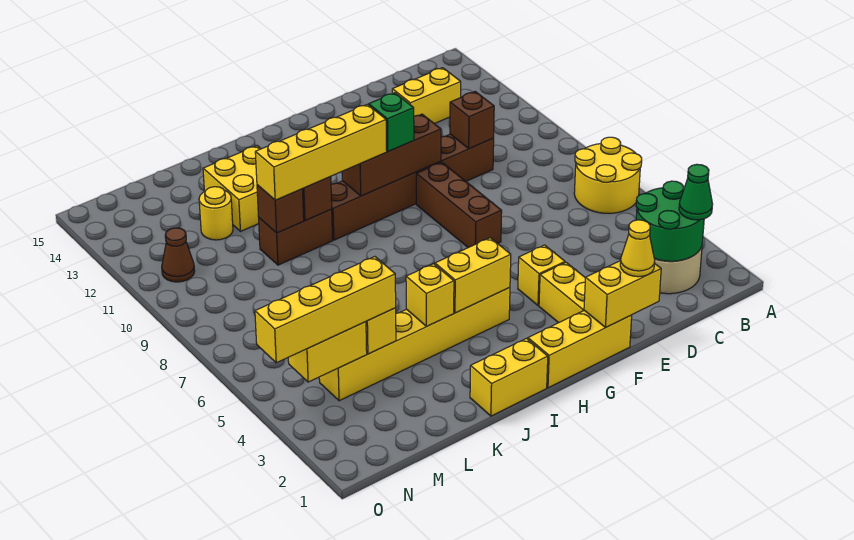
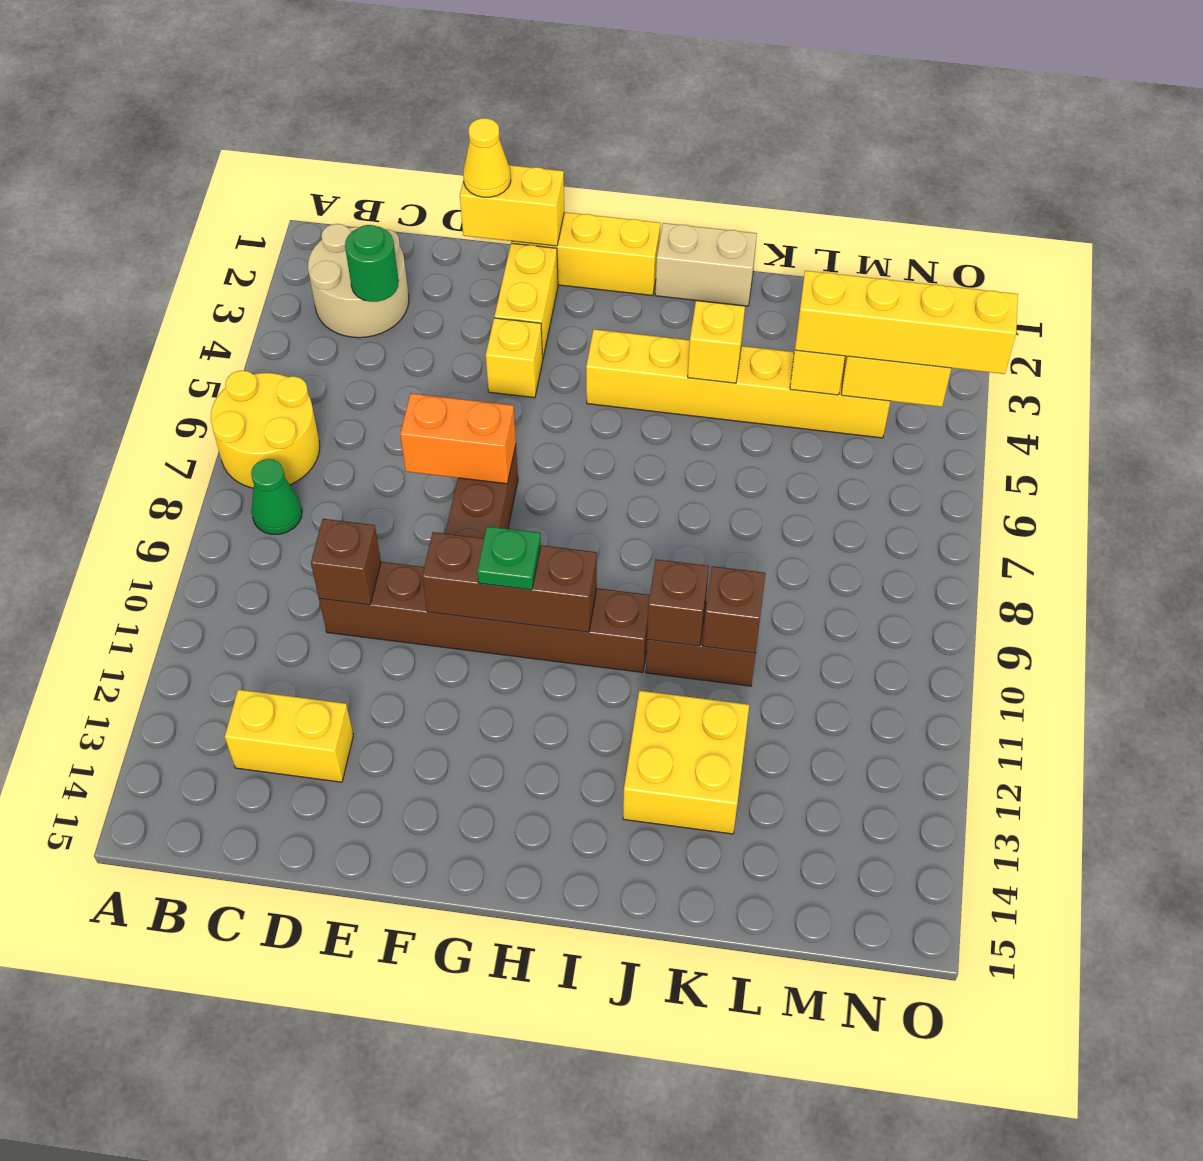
green 2x2 round brick [636,181,704,261] -> green 1x1 round brick [345,225,399,302]
green 1x1 cone [679,164,713,220] -> green 1x1 cone moved to [251,459,302,534]
none -> orange 1x2 brick [400,393,516,484]
green 1x1 brick [369,93,414,151] -> green 1x1 plate [477,526,541,590]
yellow 1x2 brick [435,238,511,313] -> none
yellow 1x4 brick [255,104,387,200] -> none
yellow 1x2 brick [470,338,548,416] -> tan 1x2 brick [655,223,757,306]
yellow 1x1 round brick [199,187,233,240] -> none
brown 1x1 cone [162,228,195,282] -> none

